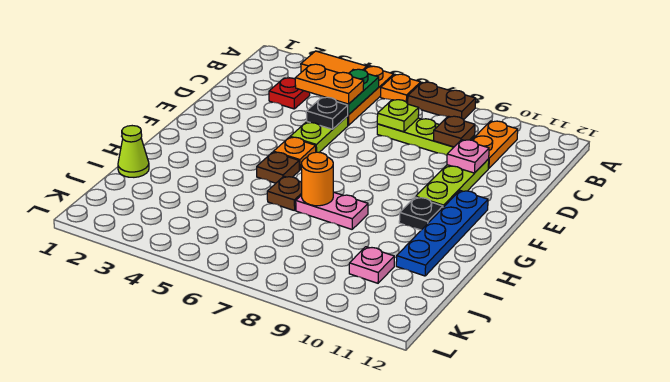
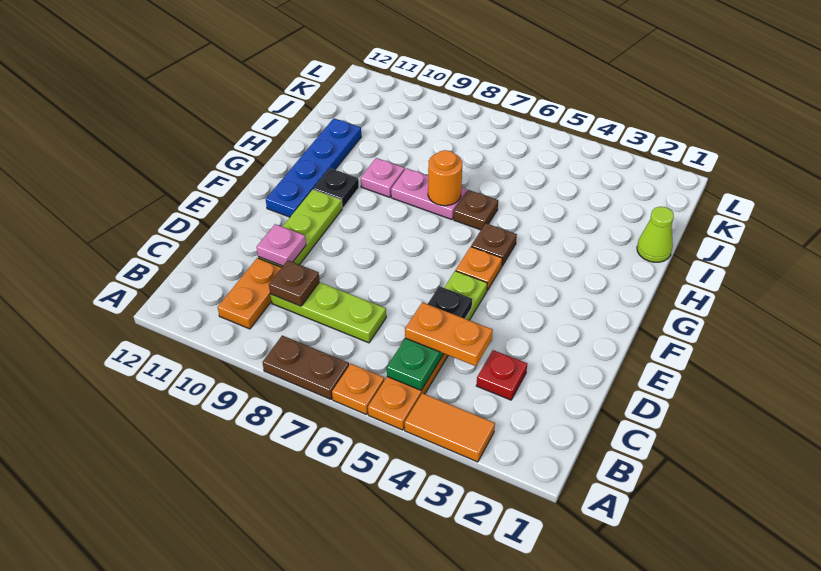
lime 1x1 plate [377,100,419,132] -> none
pink 1x1 plate [349,247,394,283] -> pink 1x1 plate moved to [361,158,405,197]

